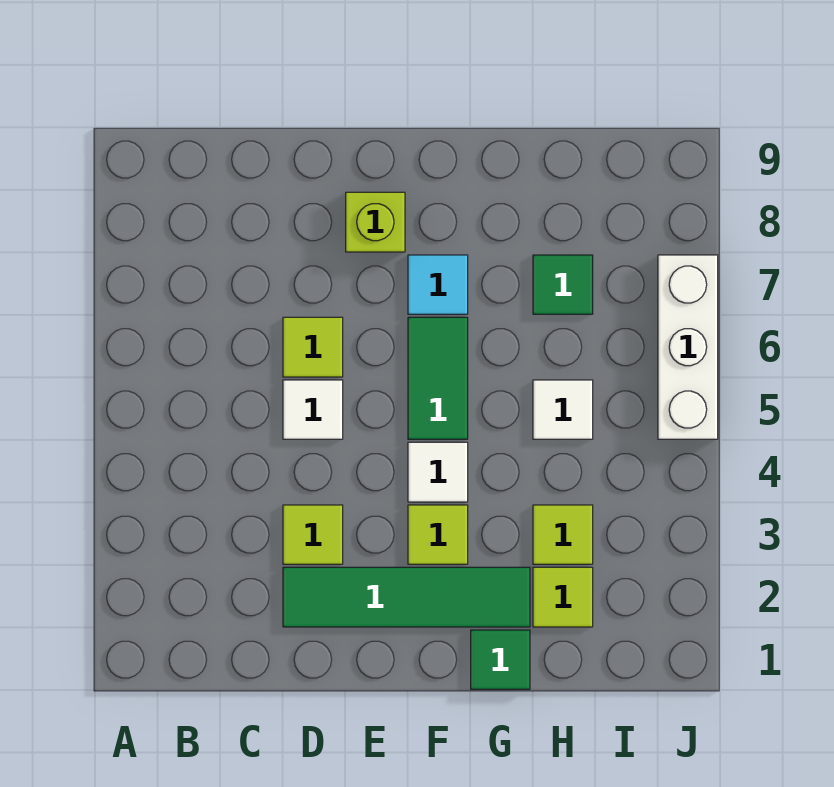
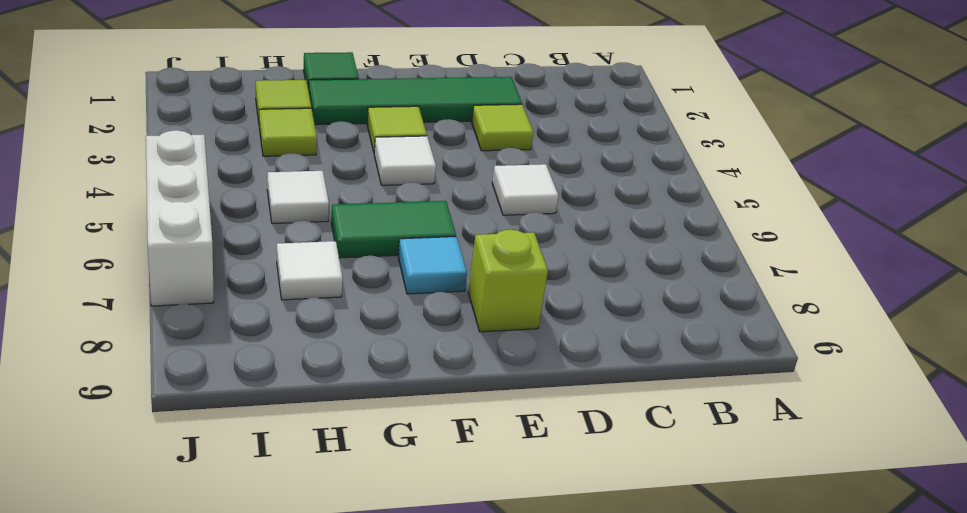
lime 1x1 tile [283,317,343,377] -> none
green 1x2 tile [408,317,468,439] -> green 1x2 tile turned to [331,201,456,258]
green 1x1 tile [533,255,593,314] -> white 1x1 tile [277,241,343,300]

